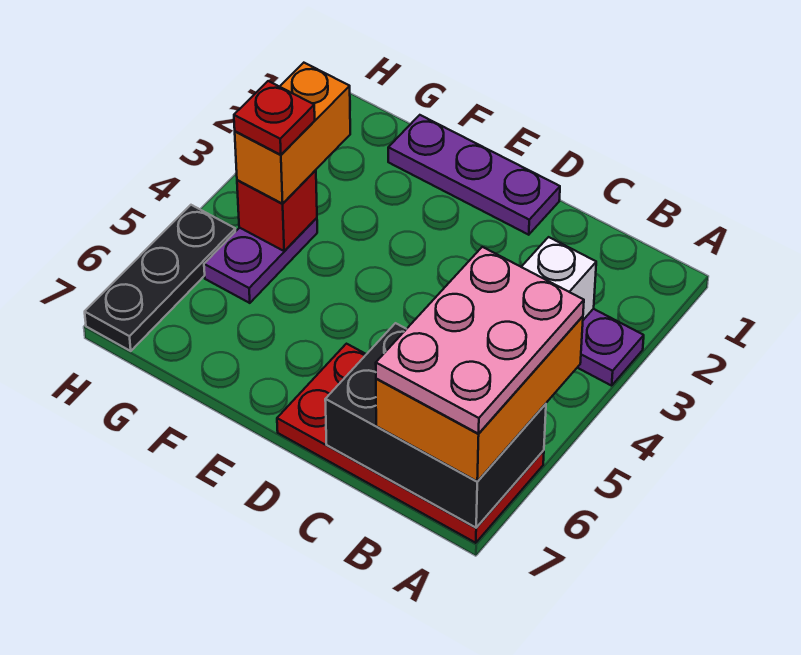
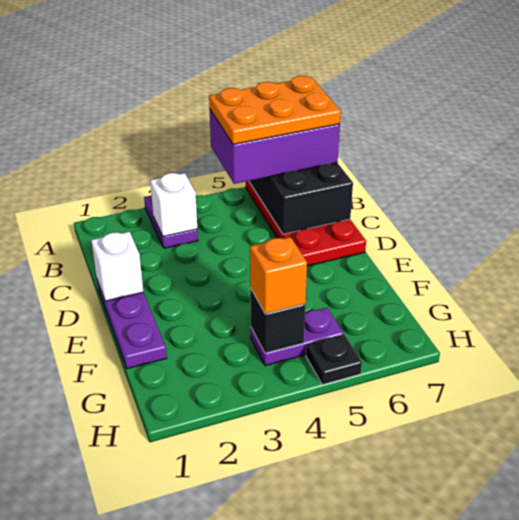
orange 2x3 brick [376,316,583,481] -> purple 2x3 brick [210,110,340,184]
pink 2x3 plate [376,247,584,434] -> orange 2x3 plate [209,76,341,144]
none -> white 1x1 brick [91,232,143,301]
orange 1x2 brick [235,63,350,204] -> orange 1x1 brick [250,237,307,314]
red 1x1 brick [237,170,317,251] -> black 1x1 brick [250,288,305,353]
red 1x1 plate [234,81,315,155] -> none
black 1x3 plate [85,205,235,351] -> black 1x1 plate [306,335,362,385]

